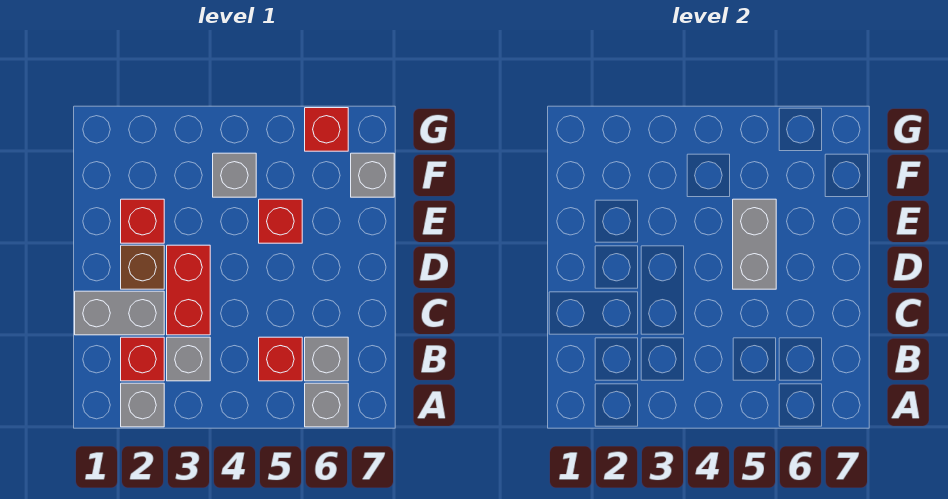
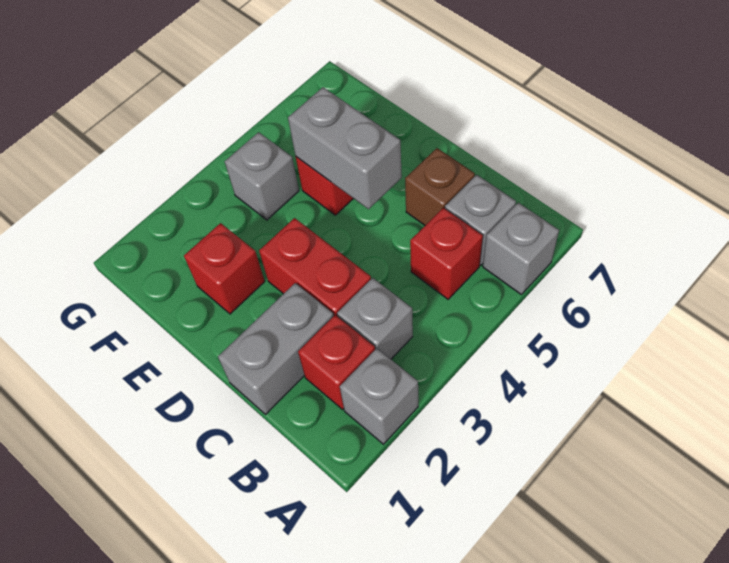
brown 1x1 brick [121,245,164,289] -> brown 1x1 brick moved to [405,148,475,225]
grey 1x1 brick [351,153,394,197] -> none
red 1x1 brick [305,108,348,151] -> none

